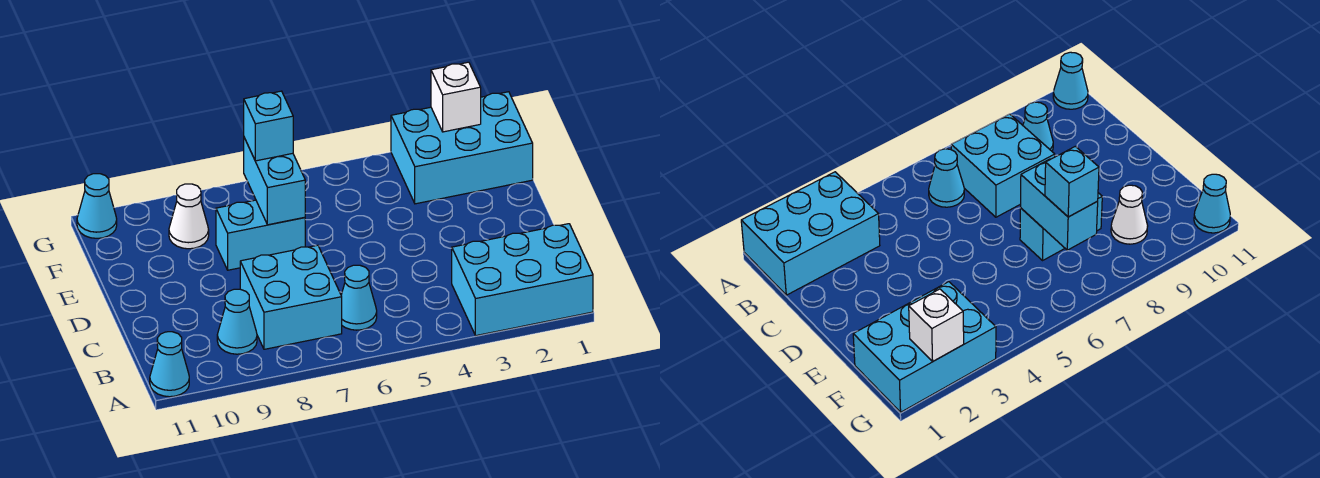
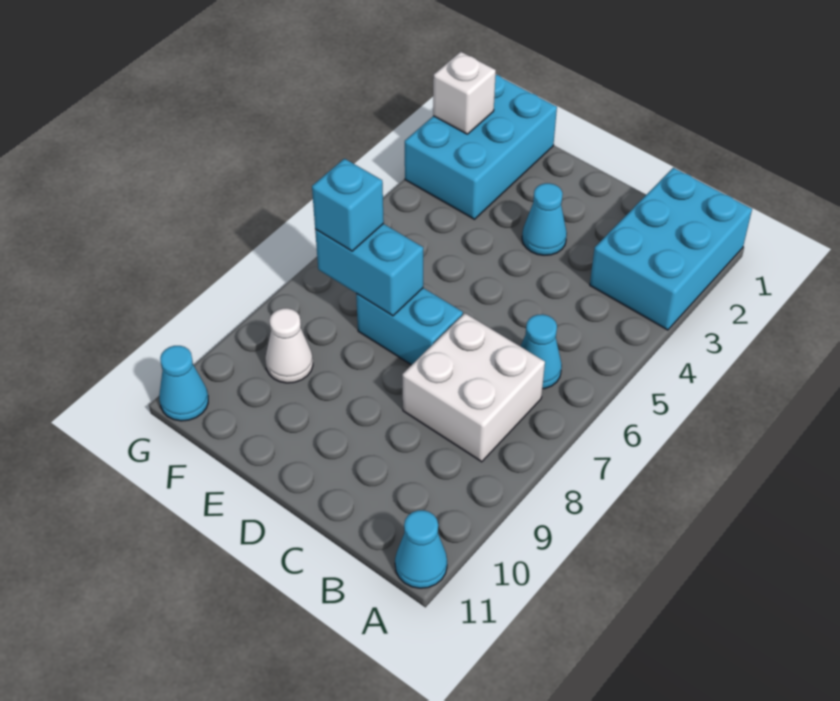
cyan 2x2 brick [240,245,342,349] -> white 2x2 brick [402,313,545,462]
cyan 1x1 cone [217,289,257,354] -> cyan 1x1 cone moved to [522,183,567,255]
cyan 1x2 brick [216,200,305,270] -> cyan 1x2 brick turned to [356,288,463,365]

